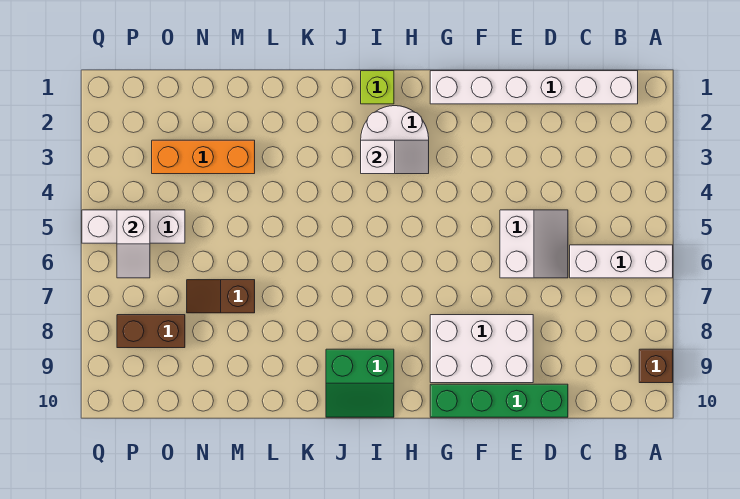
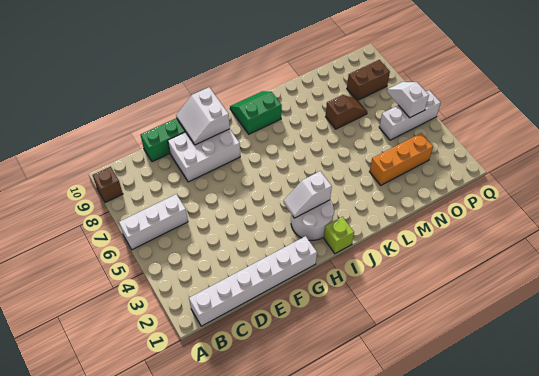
white 2x2 slope [500,210,568,278] -> white 2x2 slope moved to [176,87,230,145]

